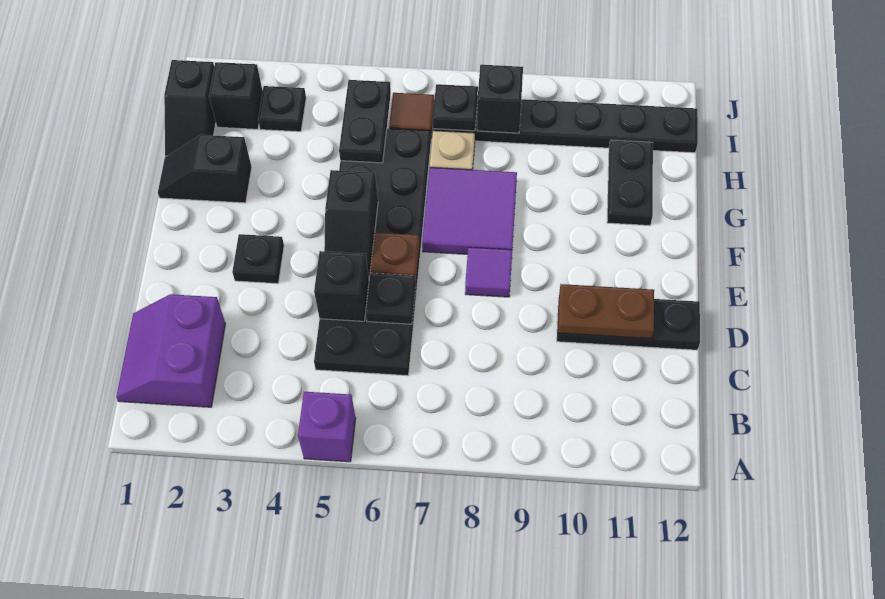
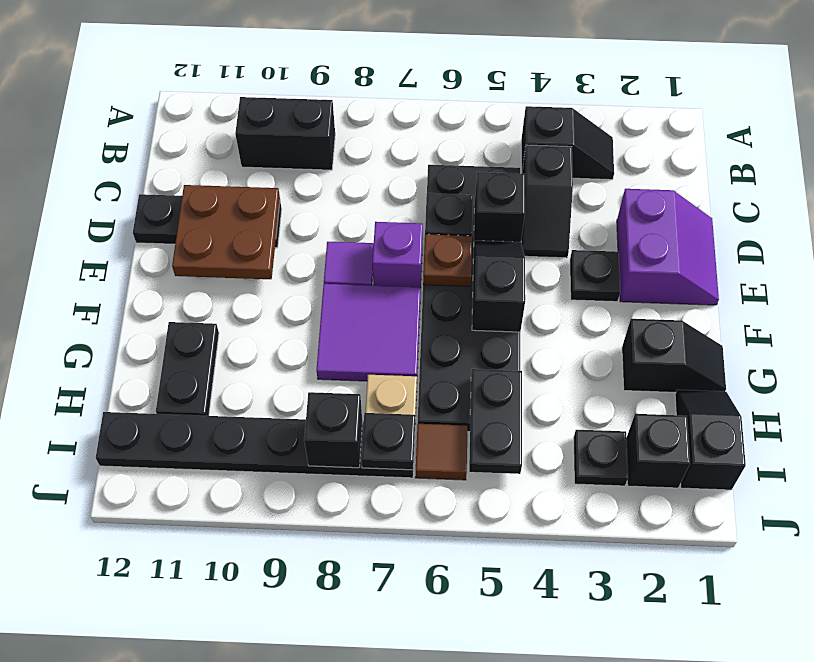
purple 1x1 brick [298,392,356,462] -> purple 1x1 brick moved to [372,222,423,287]
purple 2x2 slope [116,294,225,407] -> purple 2x2 slope moved to [617,189,719,305]
none -> black 1x2 slope [521,106,614,180]
none -> black 1x2 brick [235,97,335,170]
none -> black 1x2 slope [521,145,573,258]
brown 1x2 plate [558,284,654,339] -> brown 2x2 plate [172,185,280,279]

